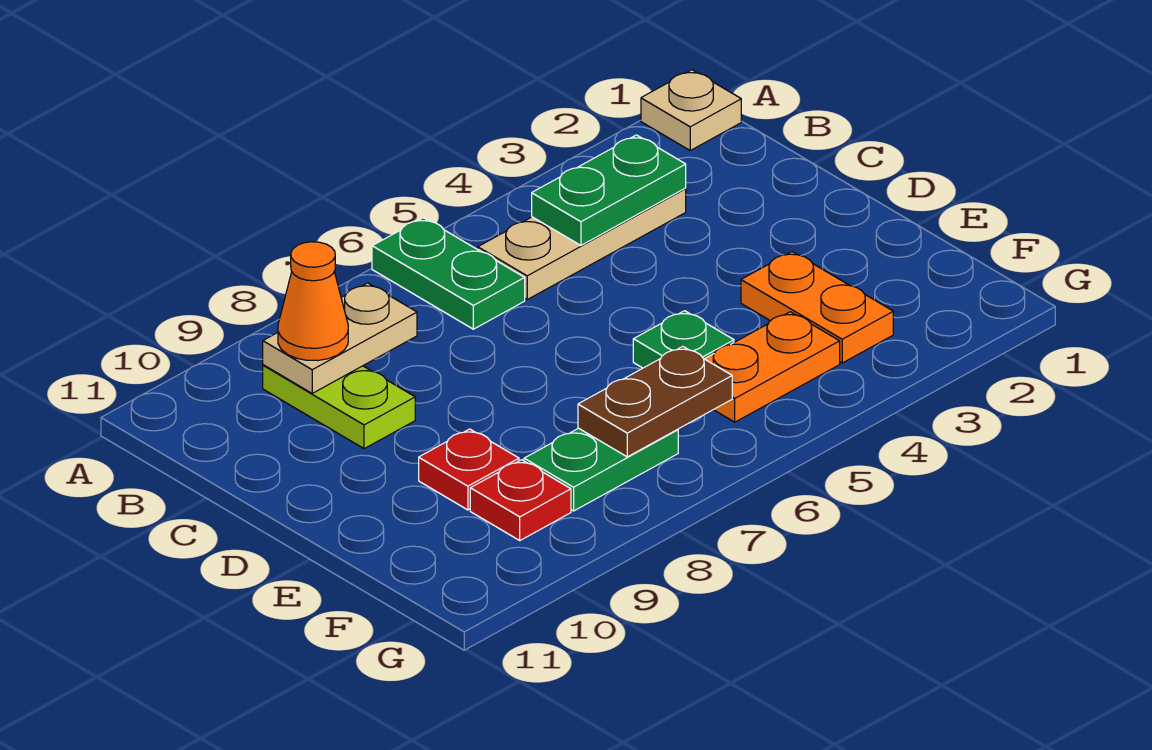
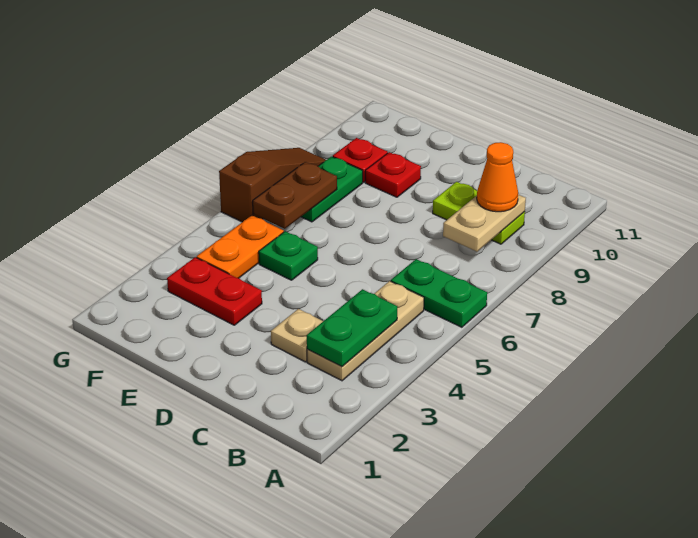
tan 1x1 plate [641,70,741,150] -> tan 1x1 plate moved to [271,309,323,362]
orange 1x2 plate [741,252,893,363] -> red 1x2 plate [167,257,262,325]
none -> brown 1x3 slope [219,148,326,222]

